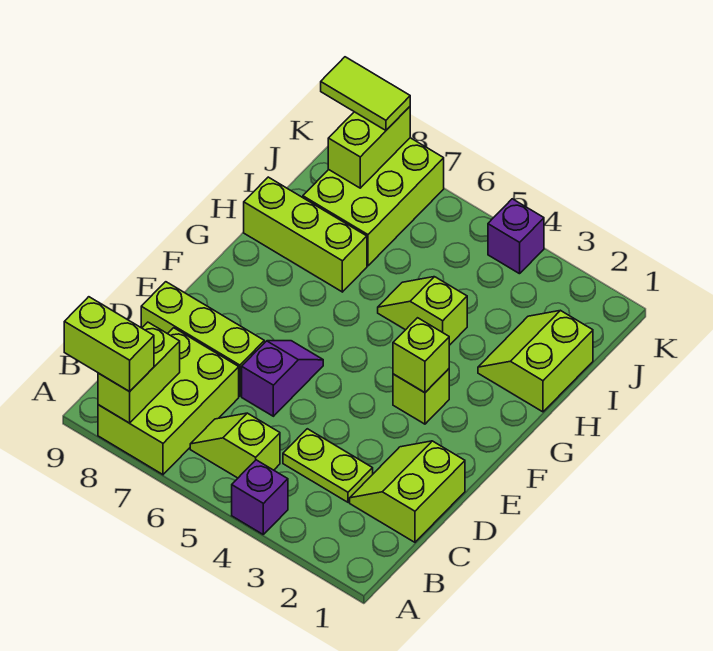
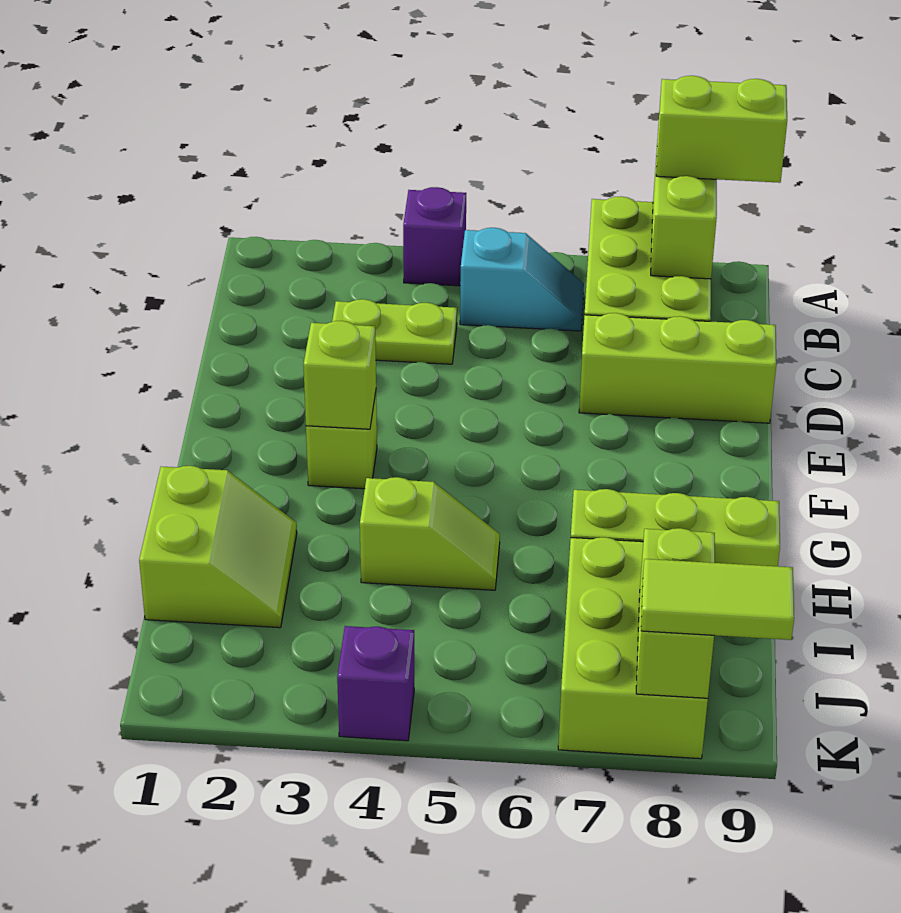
lime 1x2 slope [190,413,280,478] -> cyan 1x2 slope [460,228,584,331]
lime 2x2 slope [350,441,465,542] -> none
purple 1x2 slope [242,341,323,416] -> none

